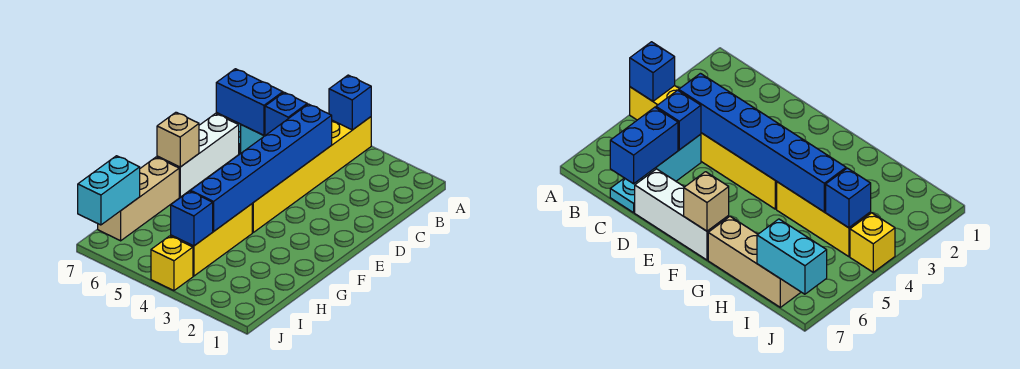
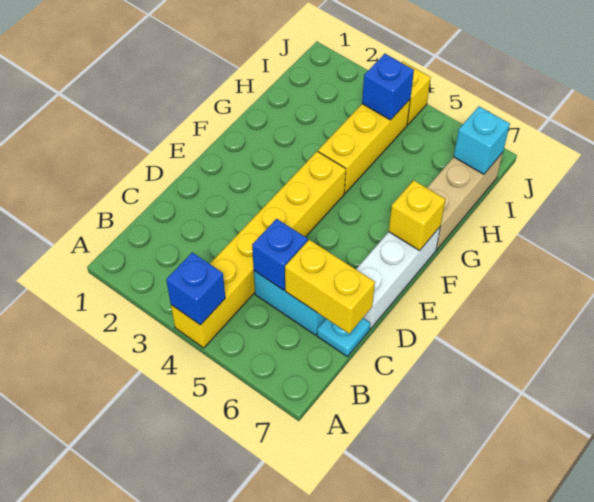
blue 1x6 brick [190,104,332,231] -> none
blue 1x2 brick [216,69,283,135] -> yellow 1x2 brick [285,240,375,334]
tan 1x1 brick [157,112,199,167] -> yellow 1x1 brick [389,180,445,251]
cyan 1x2 brick [78,156,140,225] -> cyan 1x1 brick [454,106,510,174]

